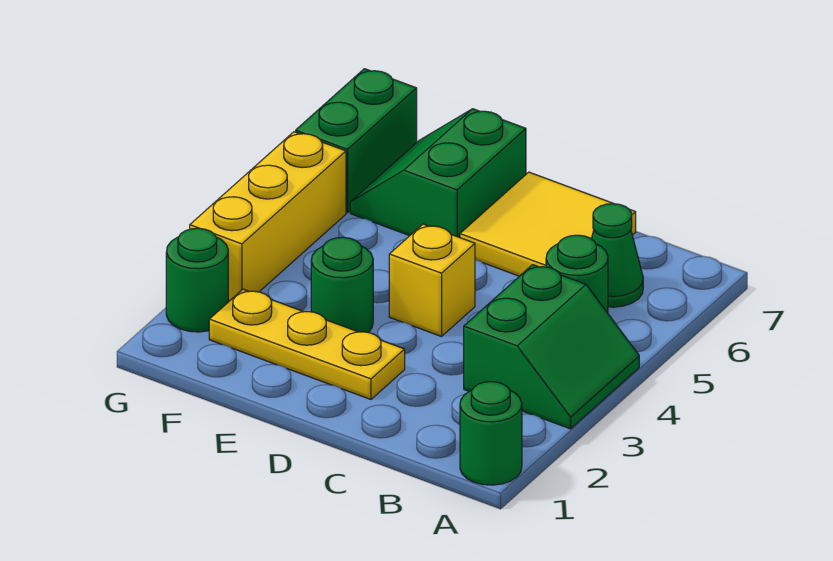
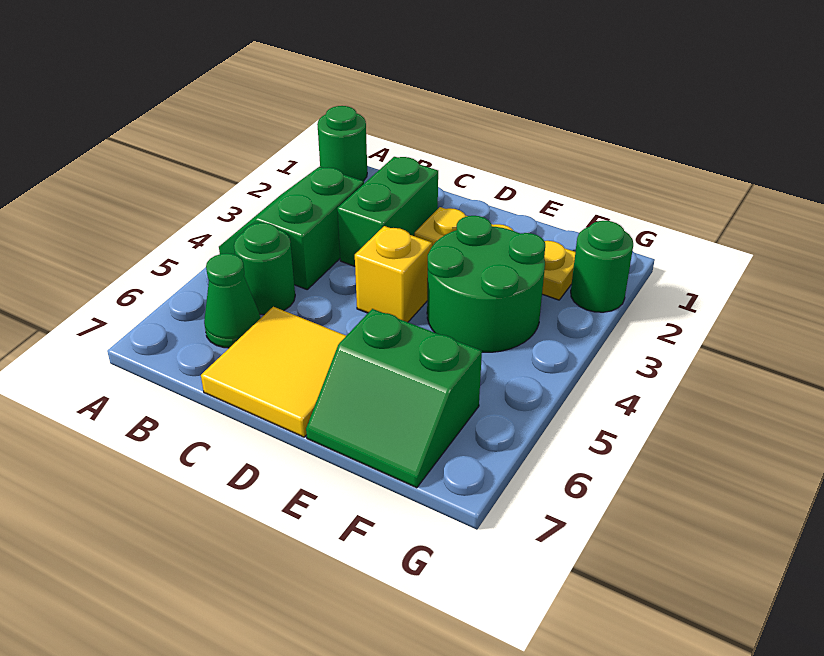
green 1x1 round brick [311,237,373,333] -> green 2x2 round brick [427,216,545,352]
green 2x2 slope [350,109,526,238] -> green 2x2 slope turned to [306,309,482,488]
yellow 1x3 brick [190,132,346,302] -> none
green 1x2 brick [296,69,417,213] -> green 1x2 brick moved to [337,157,438,266]

